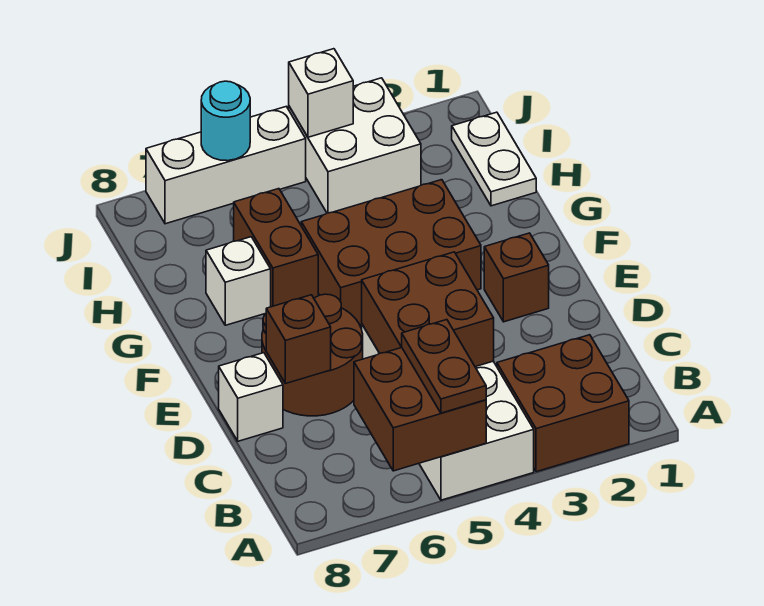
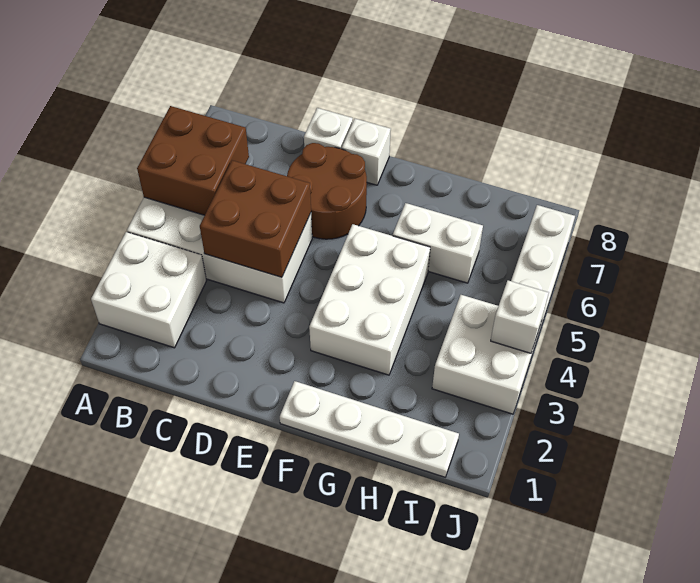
brown 2x2 brick [497,335,629,472] -> white 2x2 brick [91,232,206,348]
brown 1x2 plate [402,320,486,413] -> none
brown 1x1 brick [266,295,331,384] -> none
brown 1x1 brick [484,233,549,322] -> none
brown 2x3 brick [301,180,481,325] -> white 2x3 brick [309,224,430,375]
brown 1x2 brick [234,189,318,307] -> white 1x2 brick [393,203,483,283]
white 1x1 brick [206,237,271,325] -> white 1x1 brick moved to [342,119,391,185]
white 1x2 plate [452,112,536,206] -> white 1x4 plate [280,381,459,477]
cyan 1x1 round brick [201,81,250,161] -> none

